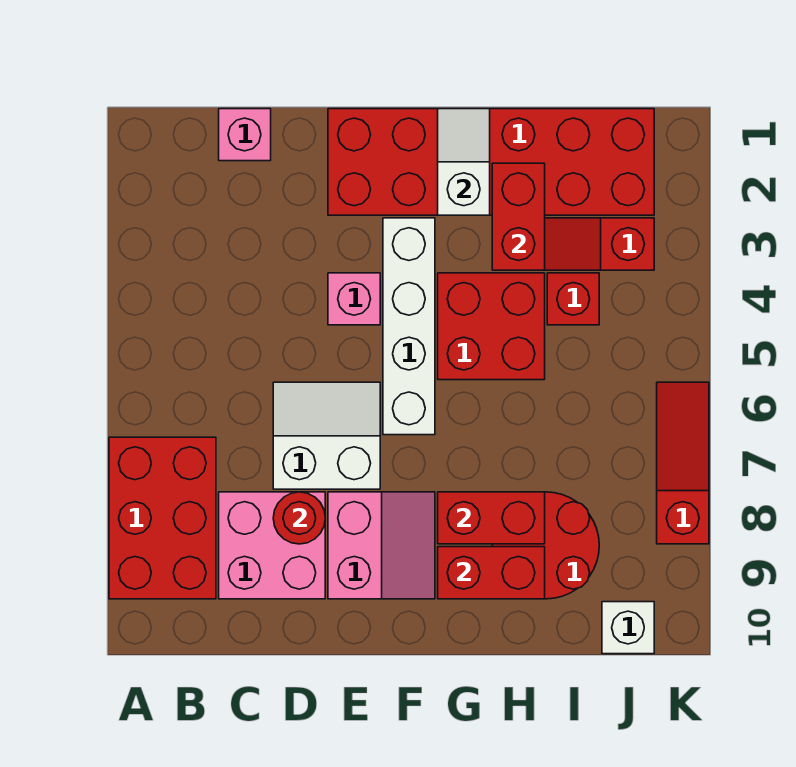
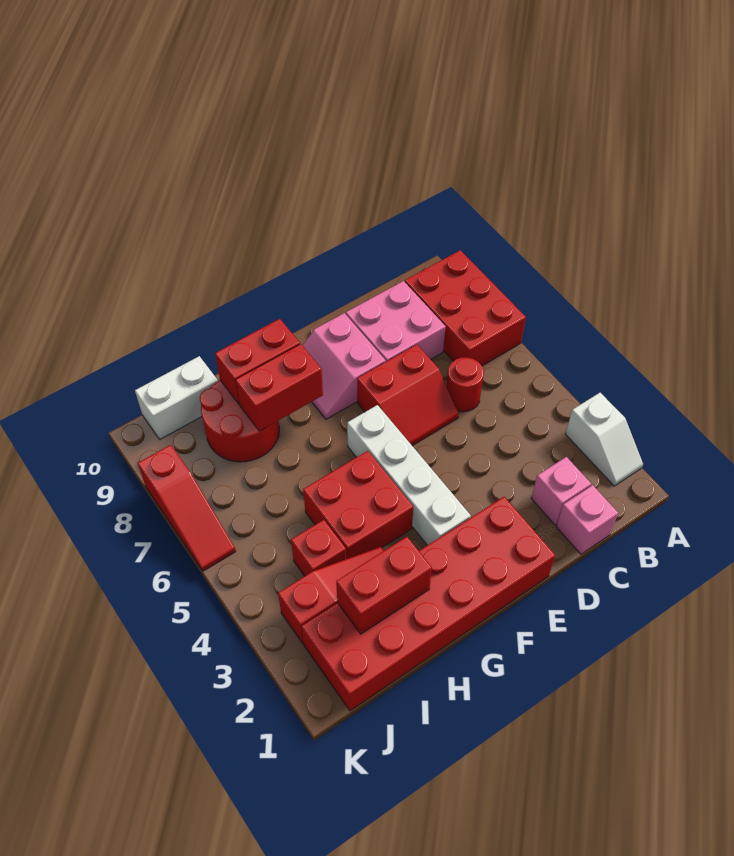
white 2x2 slope [273,382,380,489] -> red 2x2 slope [357,344,458,446]
red 1x1 round brick [273,492,325,544] -> red 1x1 round brick moved to [446,357,484,412]
pink 1x1 brick [328,273,380,325] -> pink 1x1 brick moved to [531,457,591,525]
white 1x2 slope [438,109,490,215] -> white 1x2 slope moved to [566,393,643,486]
red 1x2 brick [492,163,545,270] -> red 1x2 brick turned to [336,537,432,634]
white 1x1 brick [602,602,654,654] -> white 1x2 brick [135,356,218,439]

